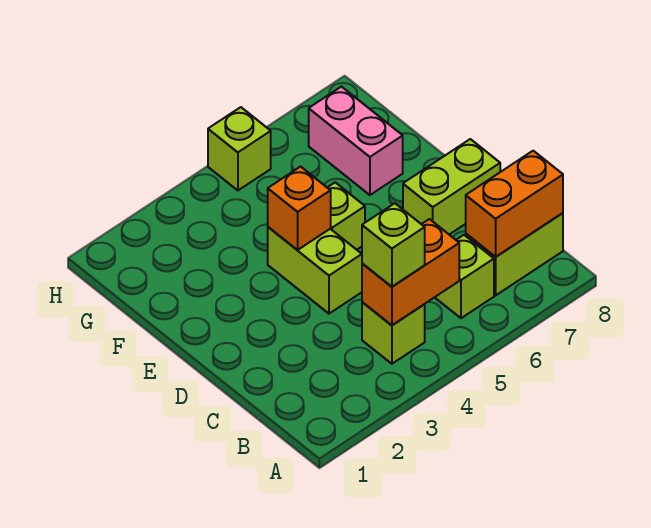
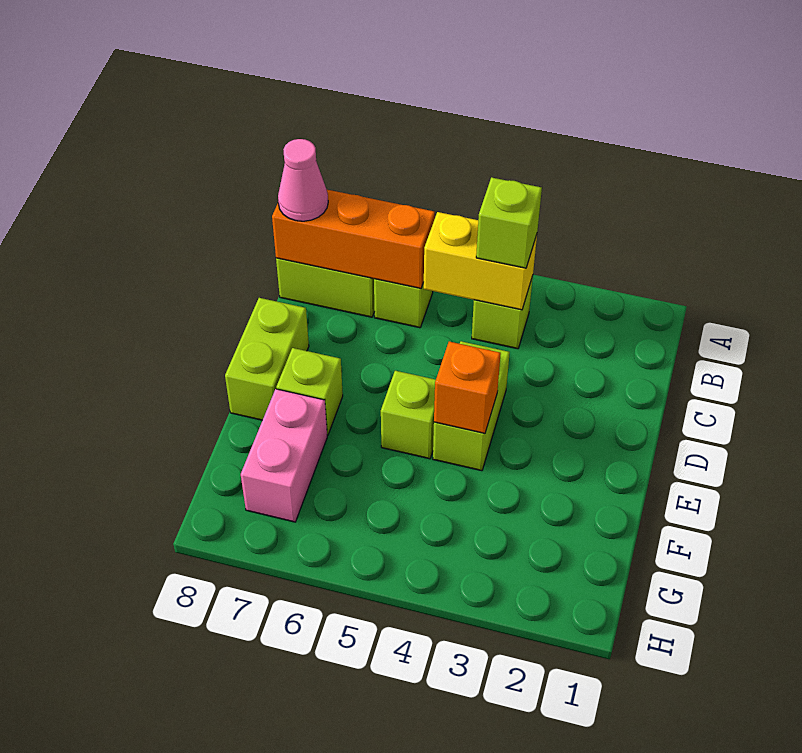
orange 1x2 brick [362,219,459,325] -> yellow 1x2 brick [423,212,537,310]
orange 1x2 brick [466,151,563,257] -> orange 1x3 brick [272,190,435,288]
none -> pink 1x1 cone [278,139,328,221]
lime 1x2 brick [403,139,500,234] -> lime 1x2 brick turned to [225,298,309,420]
lime 1x1 brick [208,107,271,190] -> lime 1x1 brick moved to [276,348,343,435]

